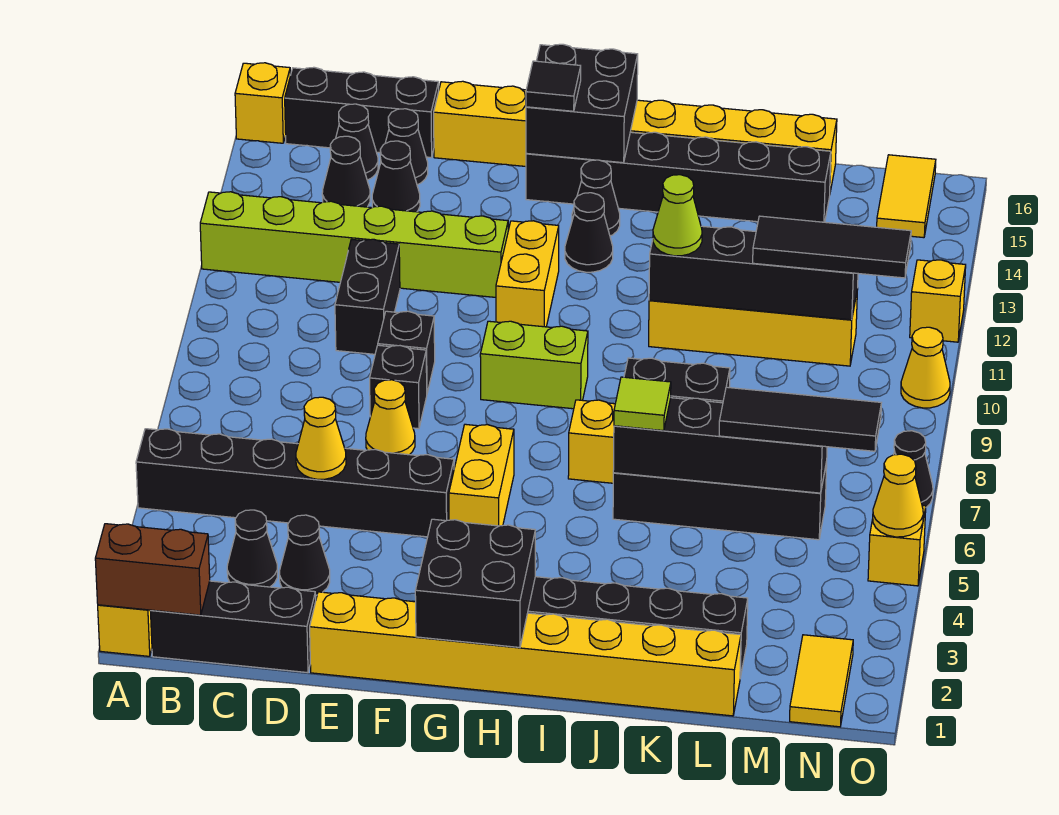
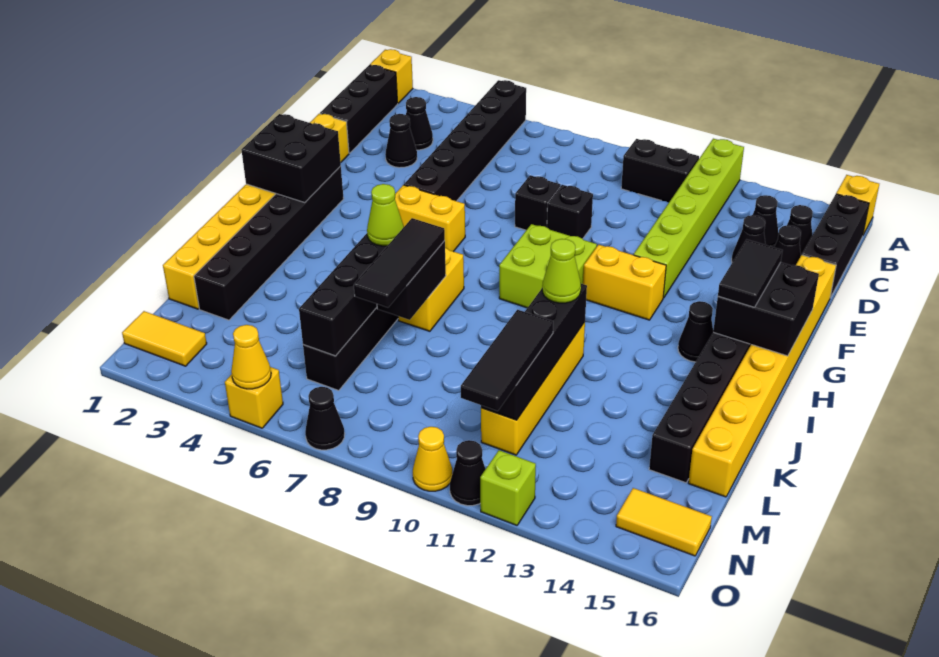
brown 1x2 brick [95,524,210,615] -> none
yellow 1x1 cone [296,397,346,479] -> none
black 1x2 brick [335,239,400,354] -> black 1x2 brick moved to [621,139,699,203]
yellow 1x1 cone [366,380,415,455] -> none
lime 1x2 brick [480,321,588,409] -> lime 2x2 brick [499,224,597,308]
black 1x1 tile [526,61,581,111] -> black 1x2 tile [718,240,783,307]
black 1x1 cone [565,193,613,272] -> black 1x1 cone moved to [450,440,485,506]
lime 1x1 tile [614,377,671,431] -> lime 1x1 cone [367,184,404,246]
black 1x3 tile [719,387,881,451] -> black 1x3 tile moved to [354,218,445,307]
yellow 1x1 brick [910,260,966,342] -> lime 1x1 brick [480,450,536,525]

